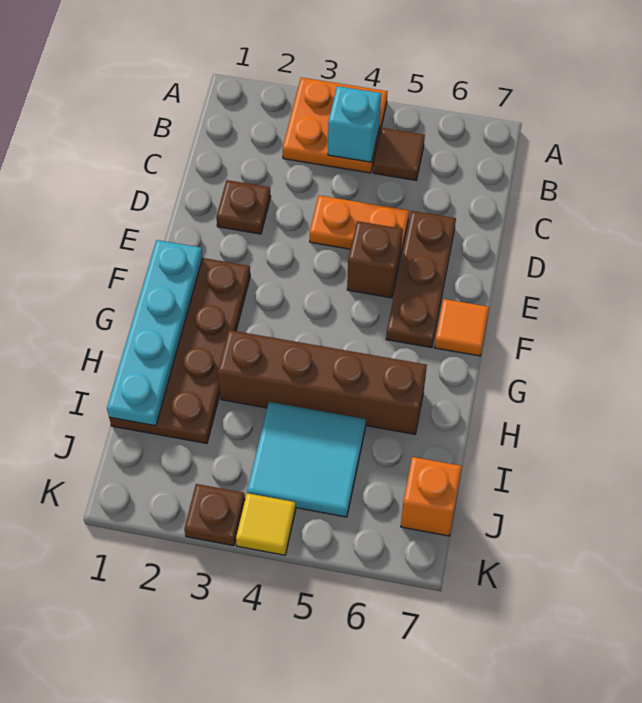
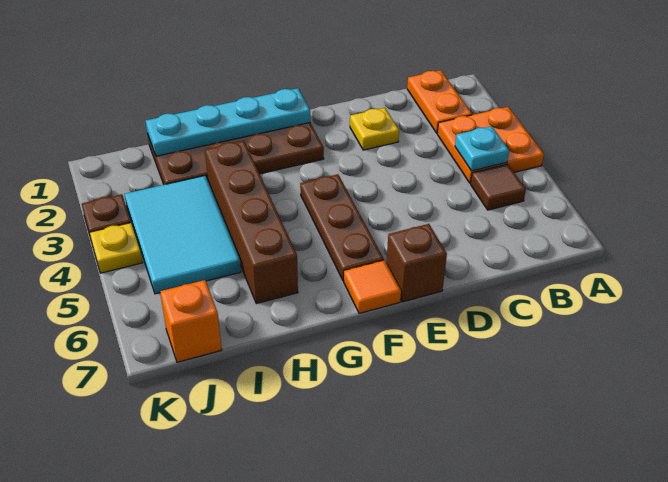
cyan 1x1 brick [328,86,381,162] -> cyan 1x1 plate [455,126,509,171]
brown 1x1 plate [216,180,271,234] -> yellow 1x1 plate [350,108,399,150]
orange 1x2 plate [310,195,409,254] -> orange 1x2 plate moved to [407,70,472,133]
brown 1x3 plate [386,211,456,348] -> brown 1x3 plate turned to [300,174,384,281]
brown 1x1 brick [347,221,403,298] -> brown 1x1 brick moved to [386,224,447,302]
cyan 2x2 tile [247,402,366,517] -> cyan 2x3 tile [124,176,241,294]
yellow 1x1 tile [236,493,296,555] -> yellow 1x1 plate [90,223,143,273]

